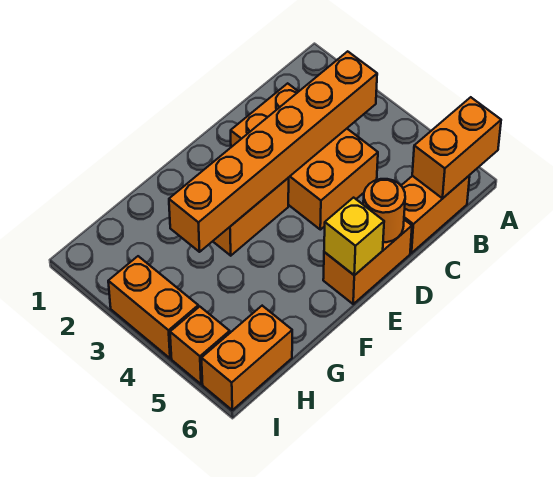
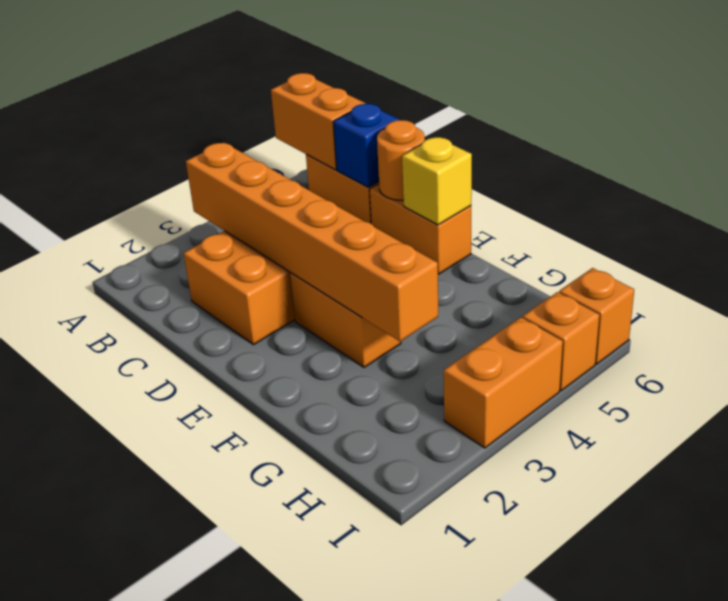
none -> blue 1x1 brick [333,103,399,187]
orange 1x2 brick [201,306,292,410] -> orange 1x1 brick [559,268,634,364]

